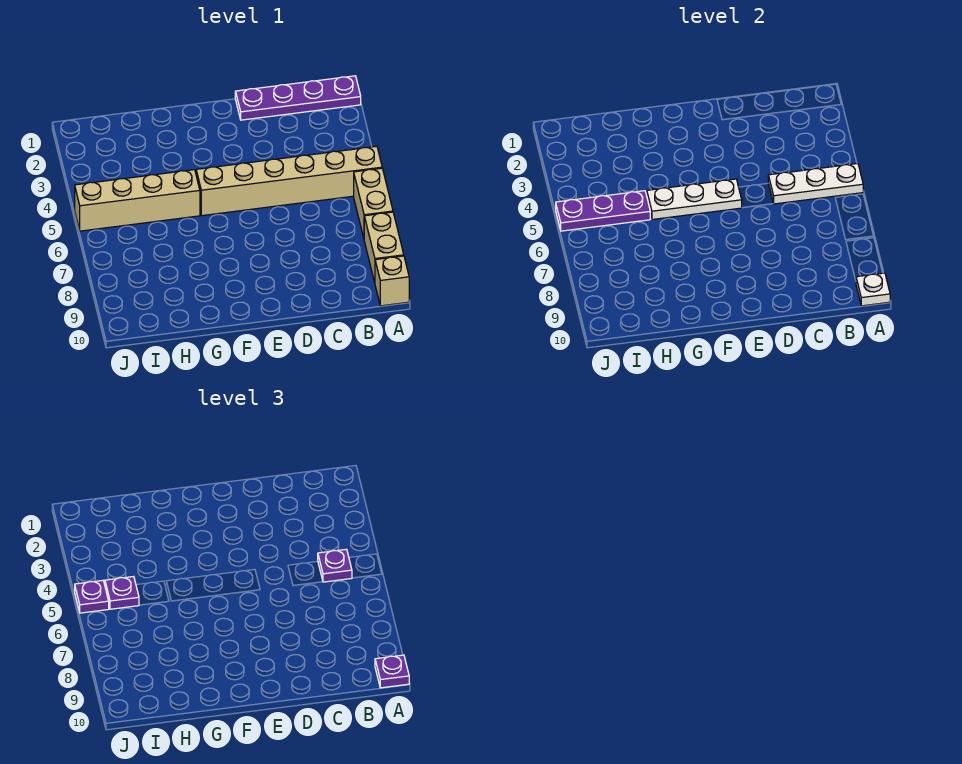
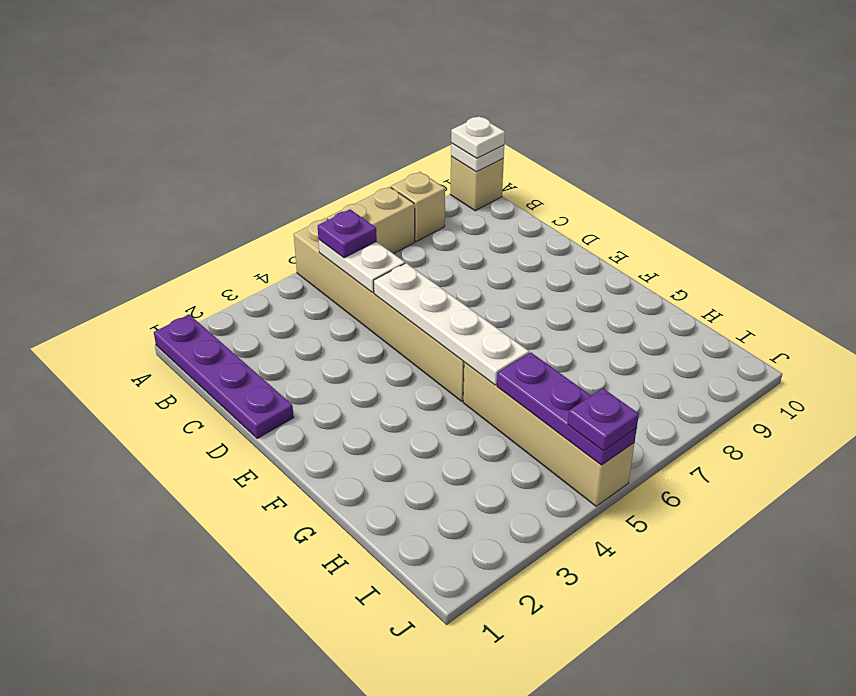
white 1x3 plate [768,164,863,204] -> white 1x2 plate [319,240,405,292]
tan 1x2 brick [364,212,404,282] -> tan 1x1 brick [391,172,445,241]
purple 1x1 plate [375,655,409,688] -> white 1x1 plate [451,116,505,158]
white 1x3 plate [647,179,742,219] -> white 1x4 plate [374,263,529,385]
purple 1x1 plate [105,577,139,609] -> none

